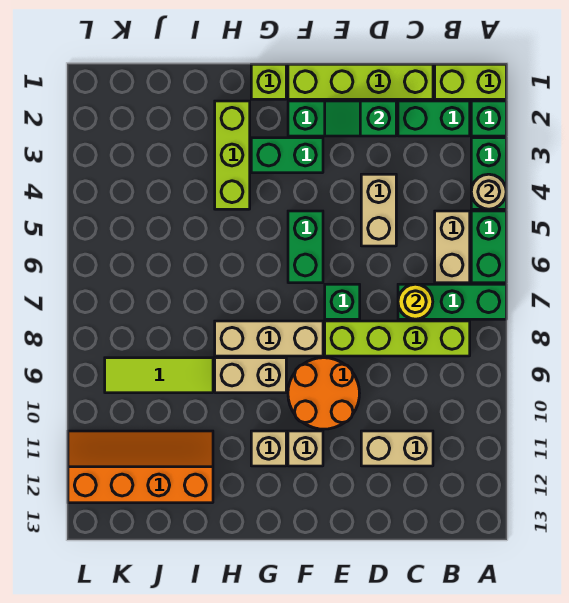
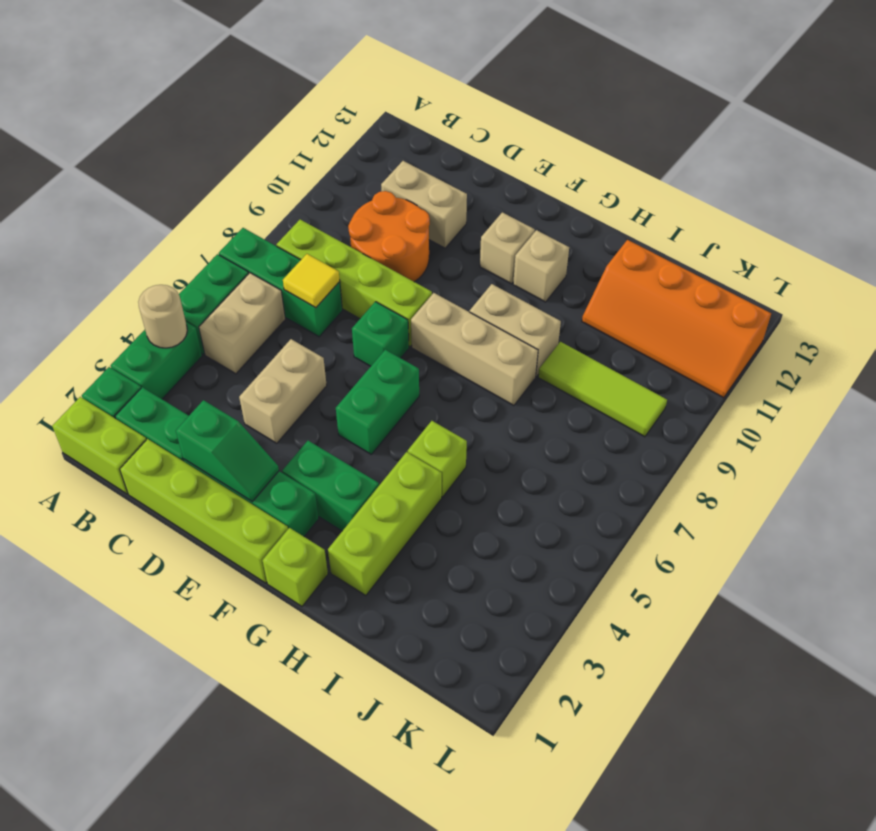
yellow 1x1 round brick [398,284,433,319] -> yellow 1x1 tile [283,254,340,308]
orange 2x2 round brick [288,358,360,429] -> orange 2x2 round brick moved to [348,191,430,282]
none -> lime 1x1 brick [408,421,467,497]

